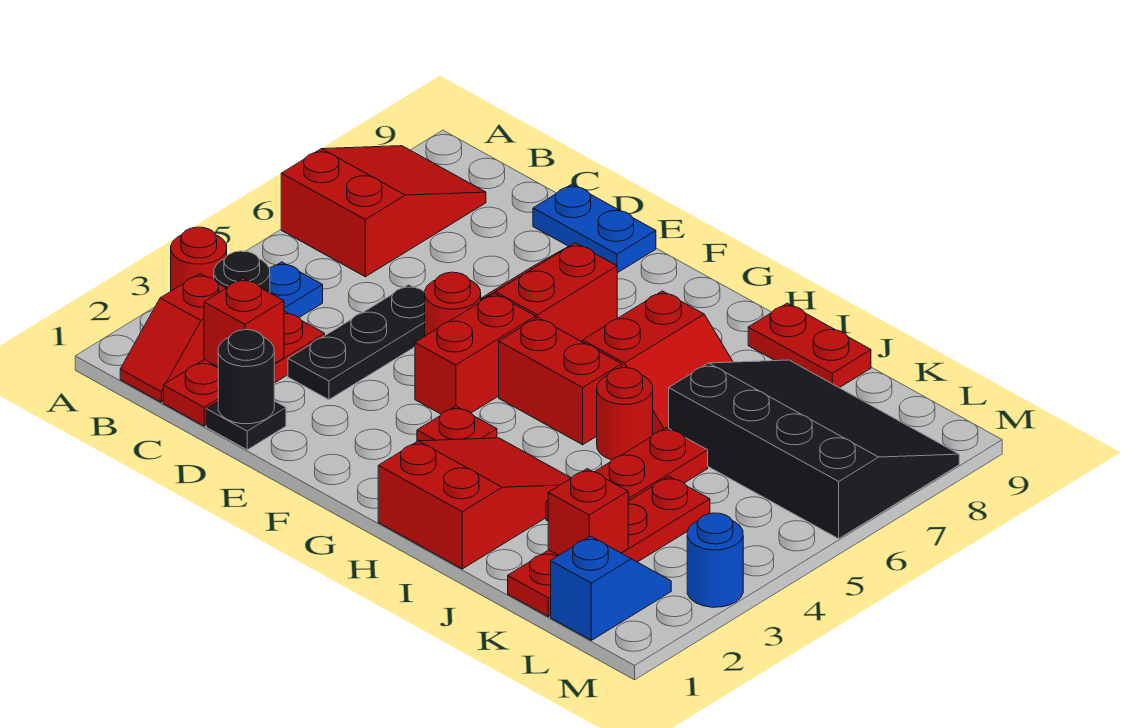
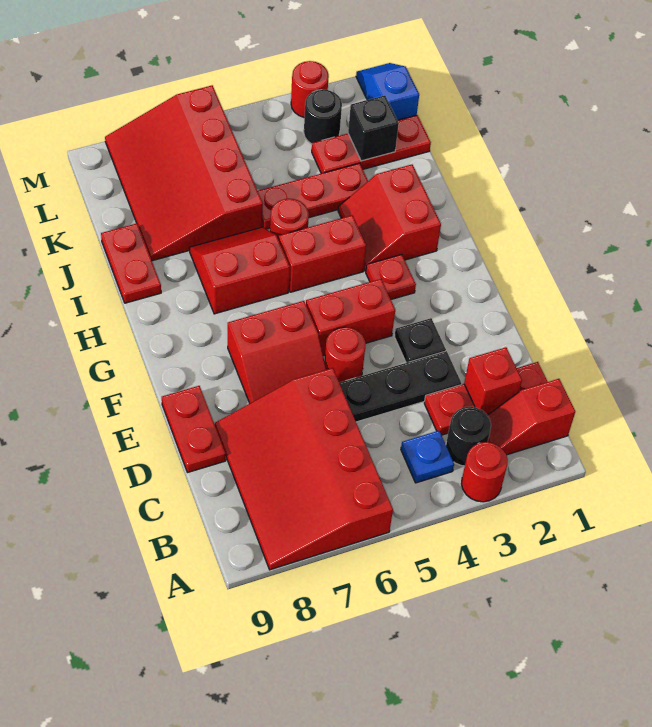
red 2x3 slope [281,146,486,277] -> red 3x4 slope [215,368,393,570]
red 1x2 slope [120,274,226,402] -> red 1x2 slope turned to [487,379,575,455]
black 1x1 plate [206,401,286,450] -> black 1x1 plate moved to [394,318,446,363]
black 1x1 round brick [218,330,274,424] -> black 1x1 round brick moved to [304,90,342,144]
blue 1x2 plate [533,184,656,273] -> red 1x2 plate [162,386,226,473]
red 1x2 brick [499,317,622,445] -> red 1x2 brick turned to [278,215,366,292]
red 2x3 slope [378,438,571,569] -> red 2x2 slope [338,164,441,271]
black 3x4 slope [669,360,959,539] -> red 3x4 slope [105,85,263,261]
red 1x4 plate [508,476,710,617] -> red 1x3 plate [312,115,431,173]
red 1x1 brick [548,469,628,555] -> black 1x1 brick [348,96,399,161]
blue 1x2 slope [551,536,671,640] -> blue 1x2 slope turned to [356,63,419,120]
blue 1x1 round brick [687,513,743,607] -> red 1x1 round brick [291,61,329,118]

